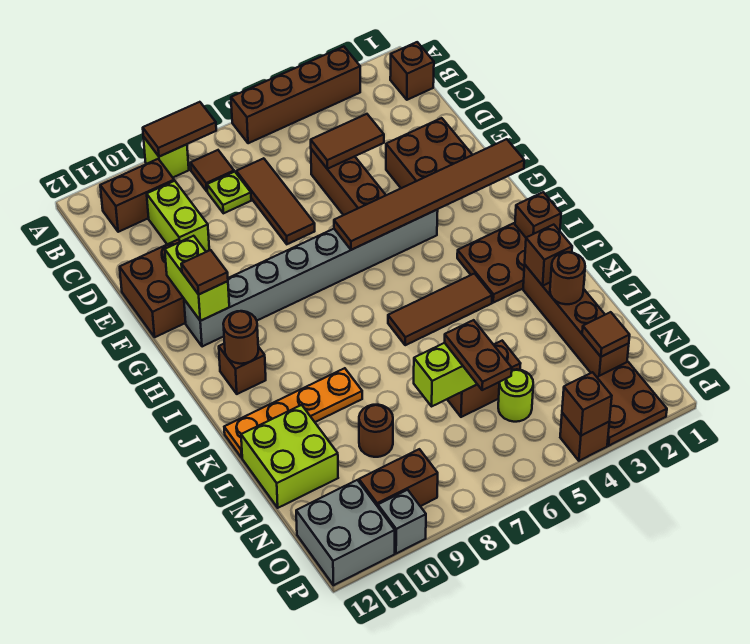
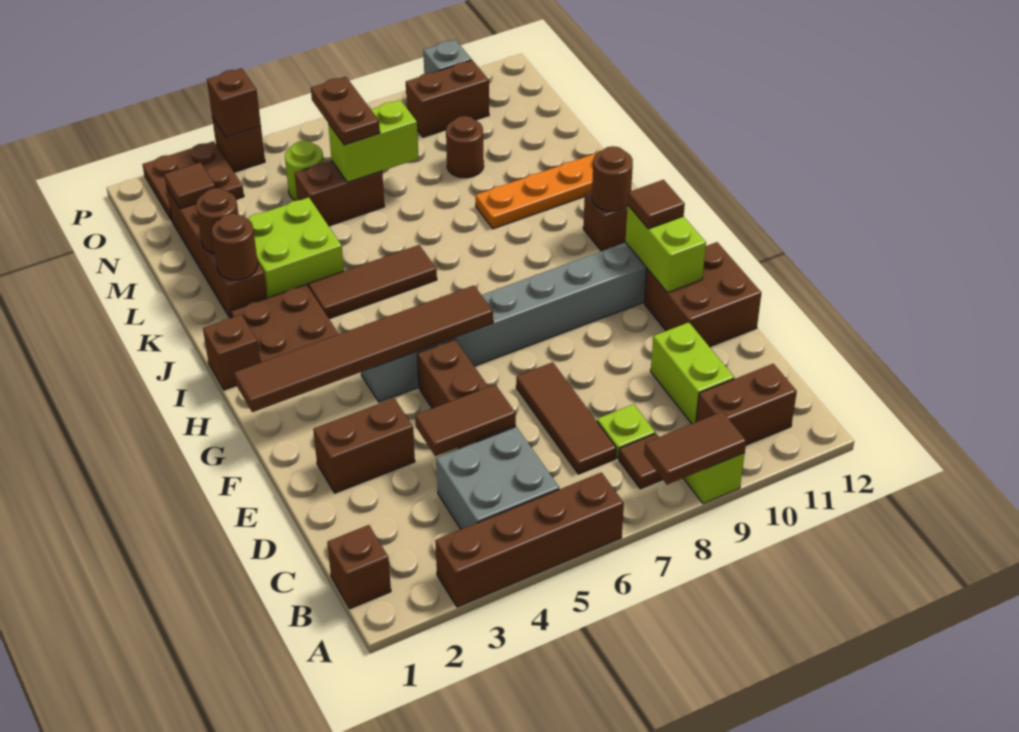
brown 2x2 brick [386,118,472,188] -> brown 1x2 brick [313,398,415,493]
brown 1x1 brick [525,225,572,286] -> brown 1x1 round brick [212,213,258,280]
lime 2x2 brick [241,405,338,508] -> lime 2x2 brick moved to [247,197,344,298]
grey 2x2 brick [296,480,395,585] -> grey 2x2 brick moved to [436,427,559,529]

